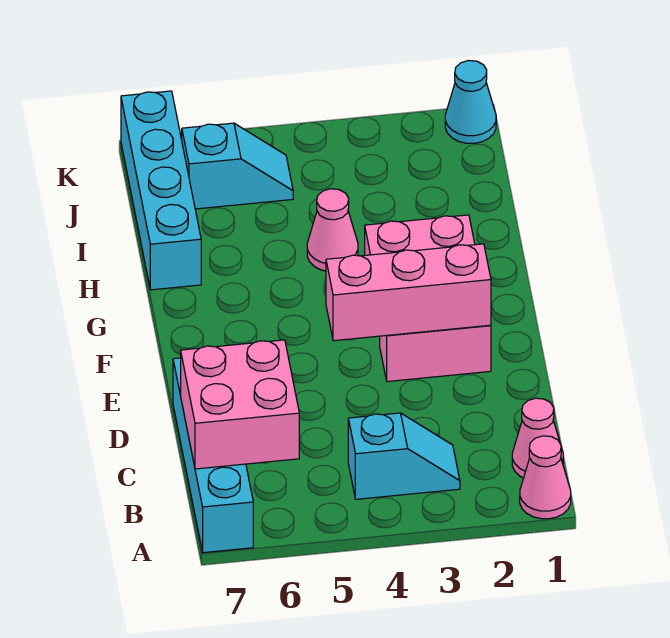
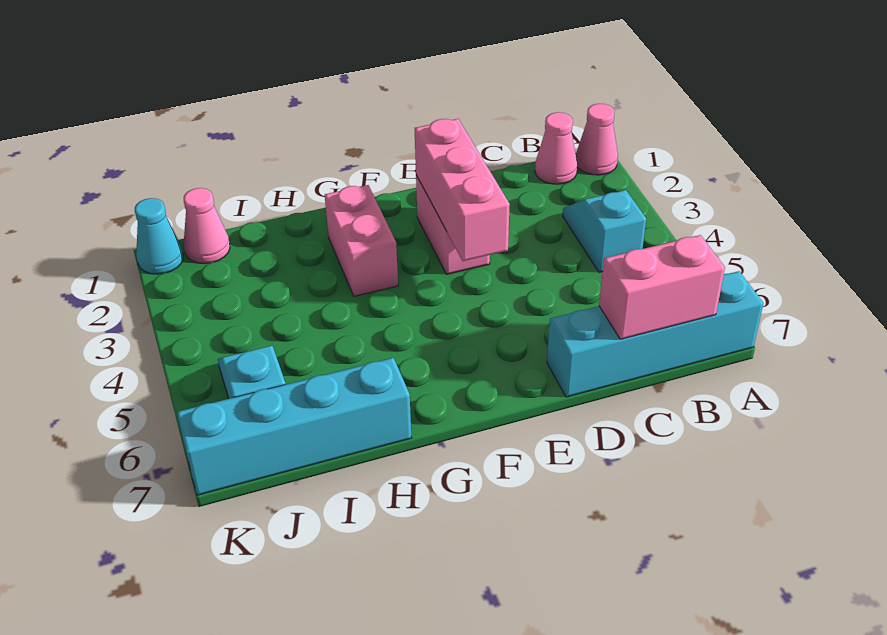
pink 2x2 brick [181,340,299,469] -> pink 1x2 brick [599,235,725,339]
pink 1x1 cone [307,189,358,271] -> pink 1x1 cone moved to [184,188,230,264]

